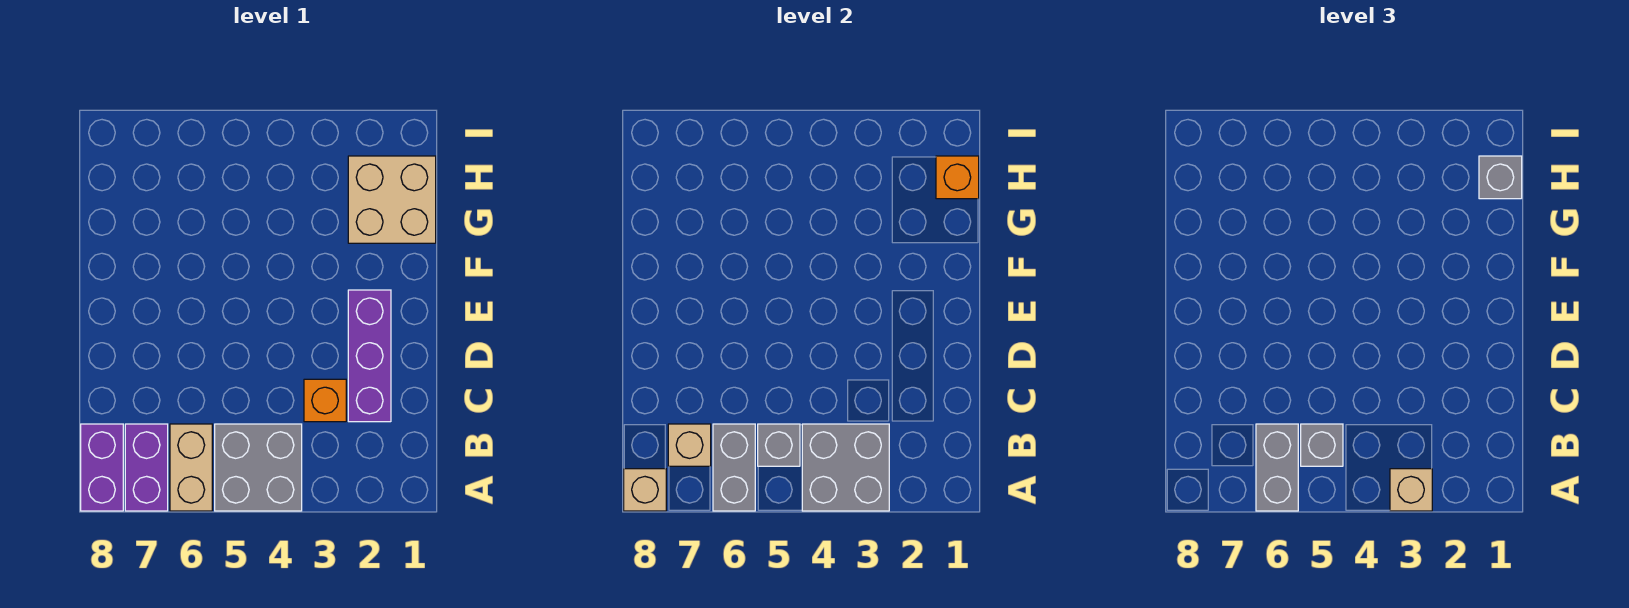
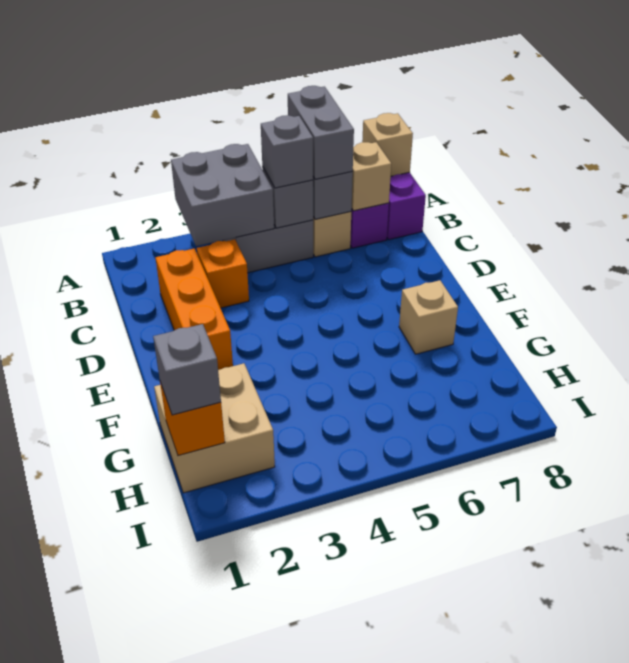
tan 1x1 brick [1390,469,1432,511] -> tan 1x1 brick moved to [399,280,458,354]
purple 1x3 brick [348,290,391,422] -> orange 1x3 brick [155,249,233,370]

